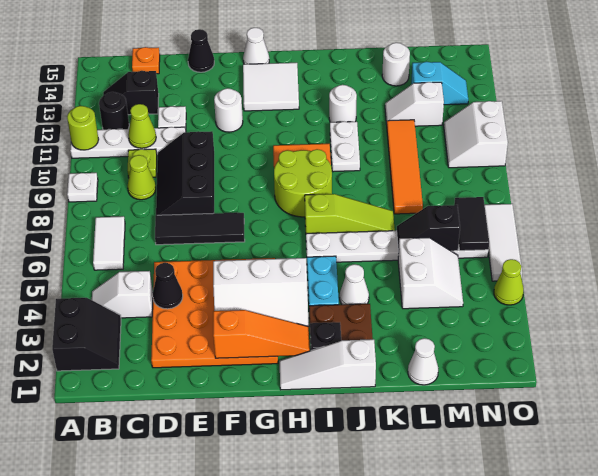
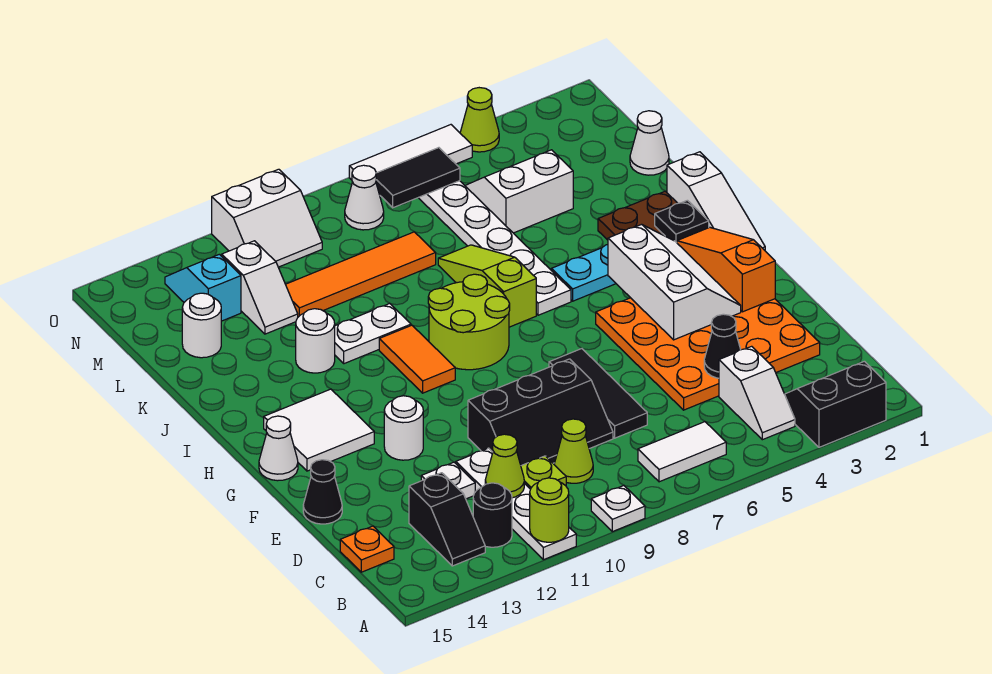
white 1x1 cone [340,264,369,305] -> white 1x1 cone moved to [345,165,384,230]
black 1x2 slope [397,205,460,252] -> none

